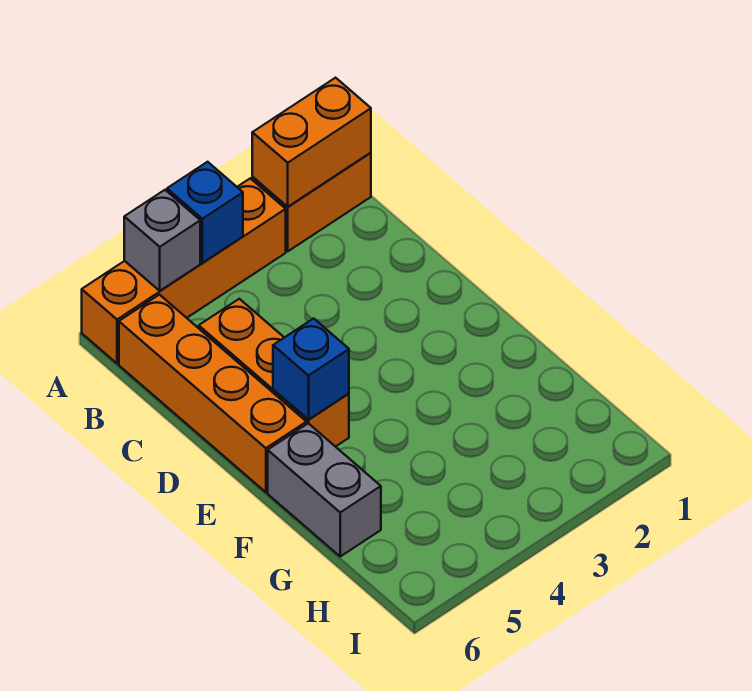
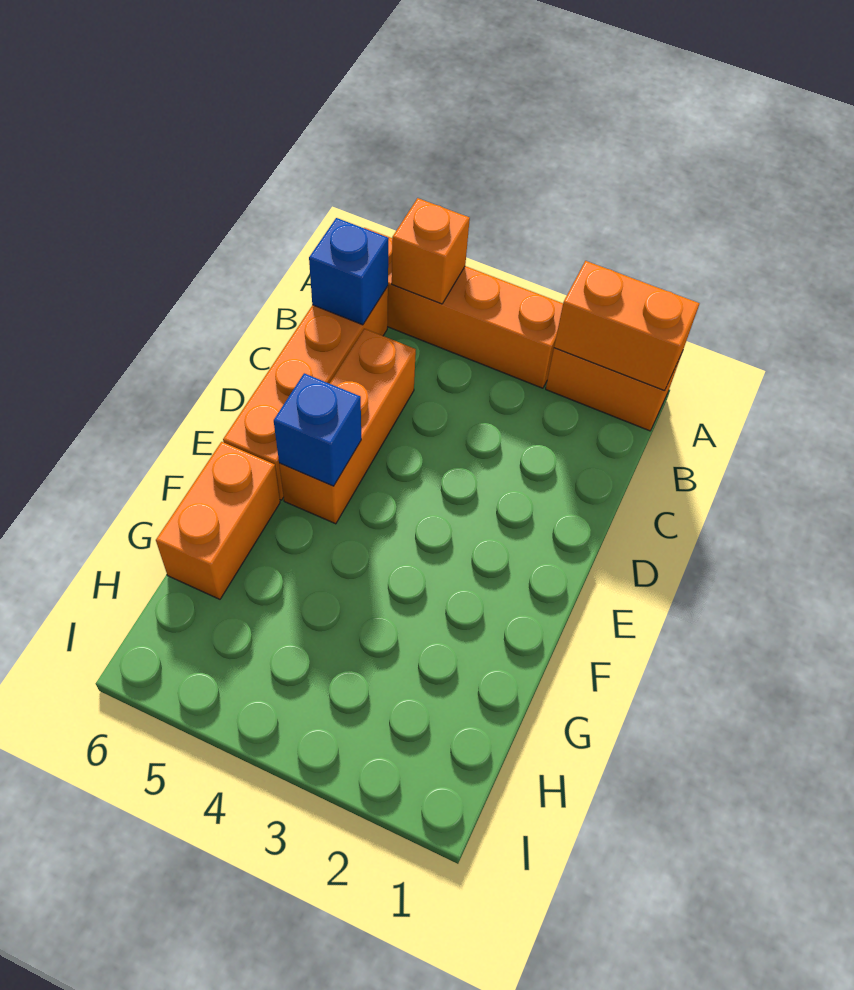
blue 1x1 brick [167,162,243,263] -> blue 1x1 brick moved to [309,218,389,325]
grey 1x1 brick [124,190,200,291] -> orange 1x1 brick [392,198,470,304]
grey 1x2 brick [268,423,381,556] -> orange 1x2 brick [156,442,280,599]

